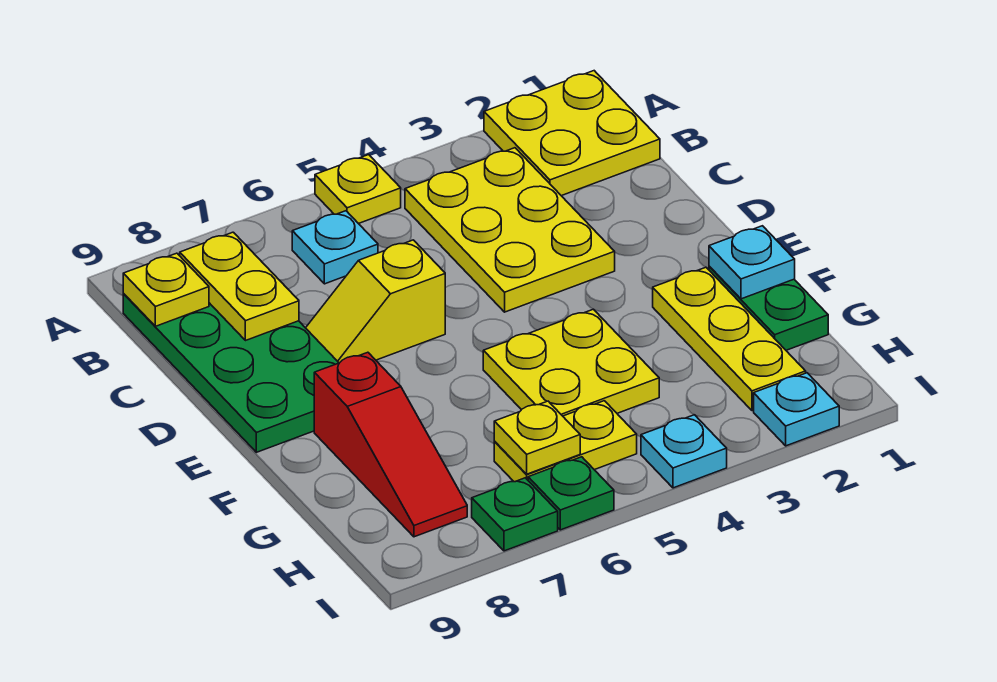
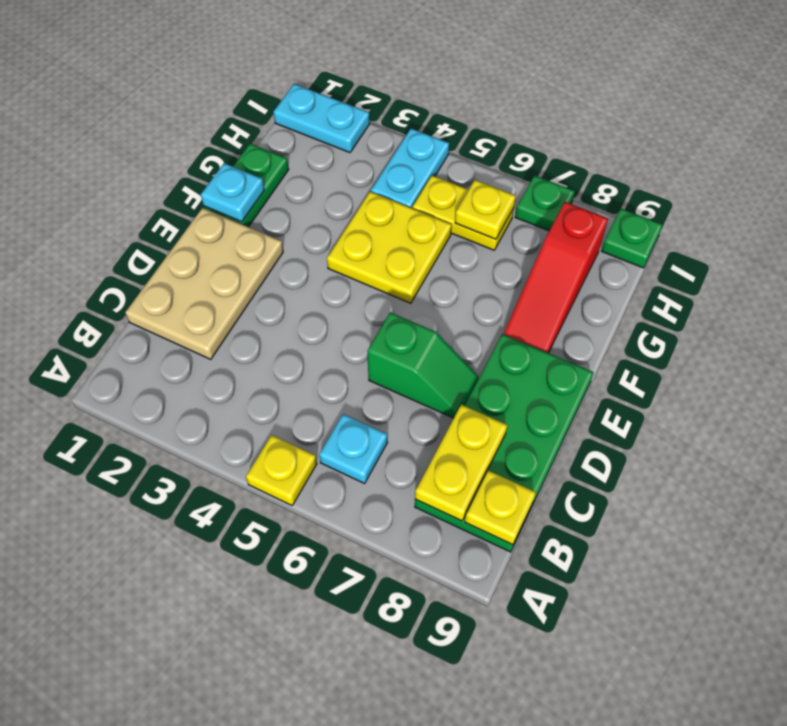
yellow 2x2 plate [484,71,660,196] -> none
yellow 2x3 plate [405,148,615,312] -> none
none -> tan 2x3 plate [125,208,283,359]
yellow 1x2 slope [306,240,445,363] -> green 1x2 slope [367,312,479,418]
yellow 1x3 plate [653,267,806,411] -> none
red 1x3 slope [314,352,467,537] -> red 1x3 slope turned to [504,202,608,353]
cyan 1x1 plate [754,373,839,446] -> cyan 1x2 plate [274,84,370,153]
cyan 1x1 plate [641,415,727,488] -> cyan 1x2 plate [371,128,449,208]
green 1x1 plate [528,457,614,530] -> green 1x1 plate moved to [602,209,663,268]

